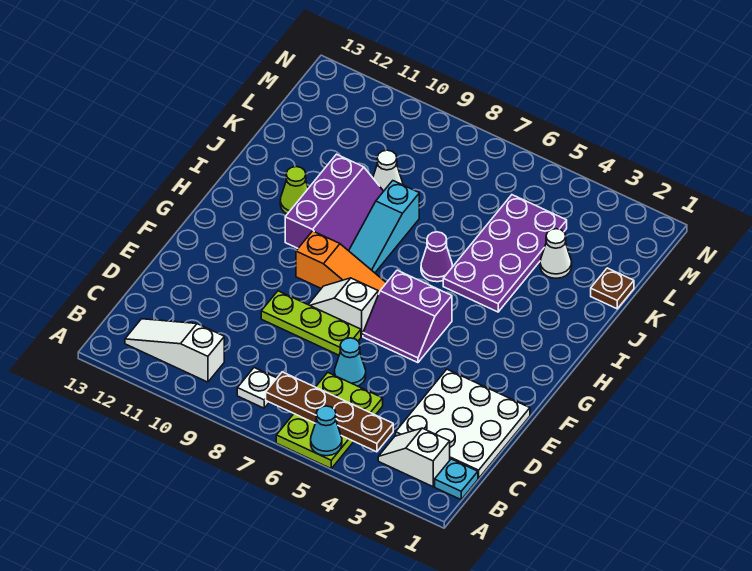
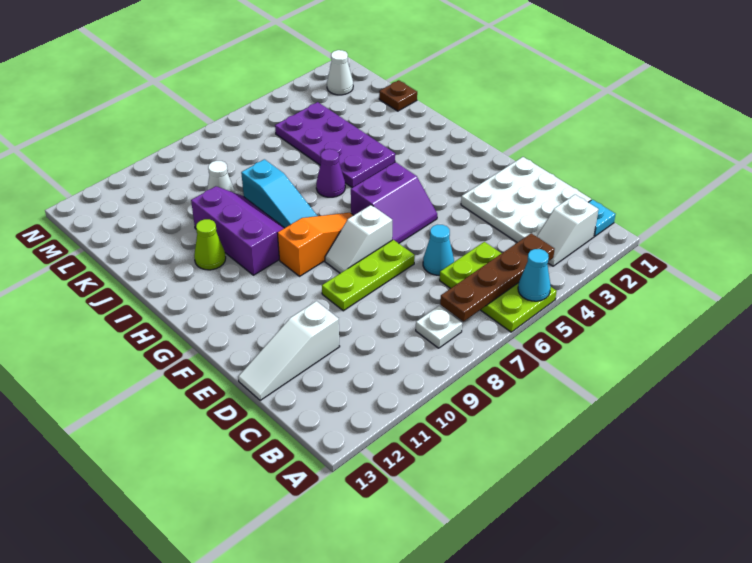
white 1x3 slope [125,319,224,382] -> white 1x3 slope moved to [238,301,340,401]
white 1x1 cone [540,229,572,278] -> white 1x1 cone moved to [327,50,353,95]

